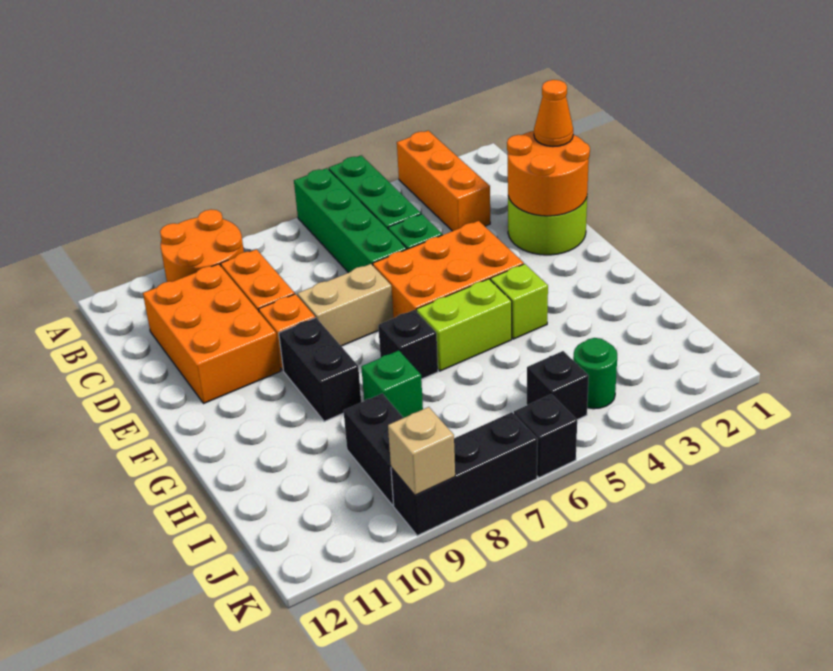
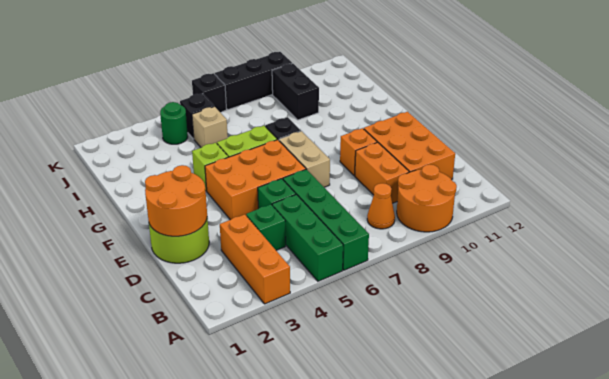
orange 1x1 cone [534,80,573,147] -> orange 1x1 cone moved to [367,183,395,229]
tan 1x2 brick [297,264,393,346] -> tan 1x2 brick turned to [279,131,330,187]
black 1x2 brick [279,318,361,421] -> none
green 1x1 brick [361,350,423,418] -> green 1x1 brick moved to [246,204,286,250]
tan 1x1 brick [388,407,455,495] -> tan 1x1 brick moved to [192,107,228,148]

